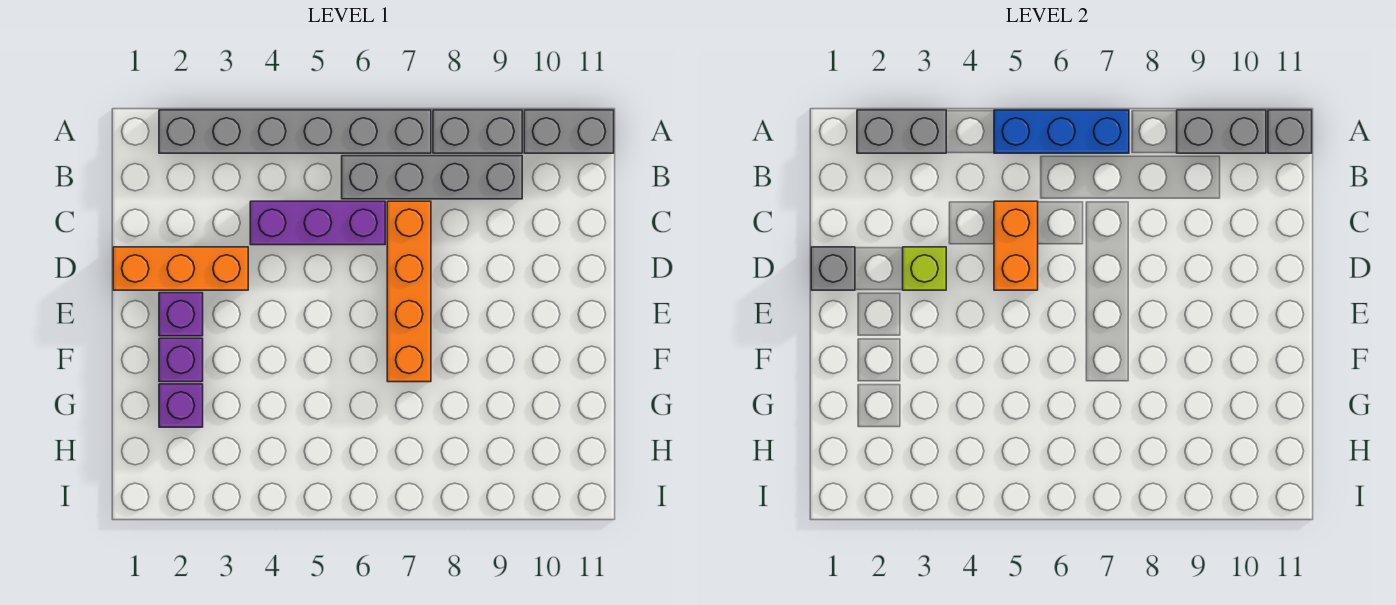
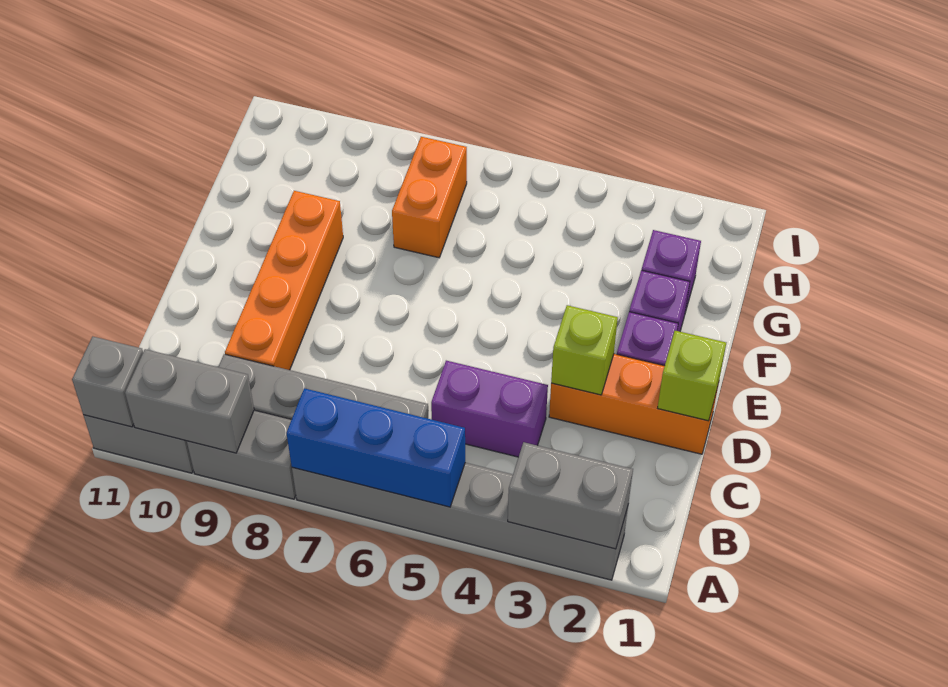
purple 1x3 brick [250,201,385,245] -> purple 1x2 brick [431,361,548,457]
orange 1x2 brick [994,201,1038,290] -> orange 1x2 brick moved to [392,137,467,258]
orange 1x4 brick [387,201,431,382] -> orange 1x4 brick moved to [225,191,343,370]
grey 1x1 brick [811,247,855,290] -> lime 1x1 brick [658,331,726,421]

